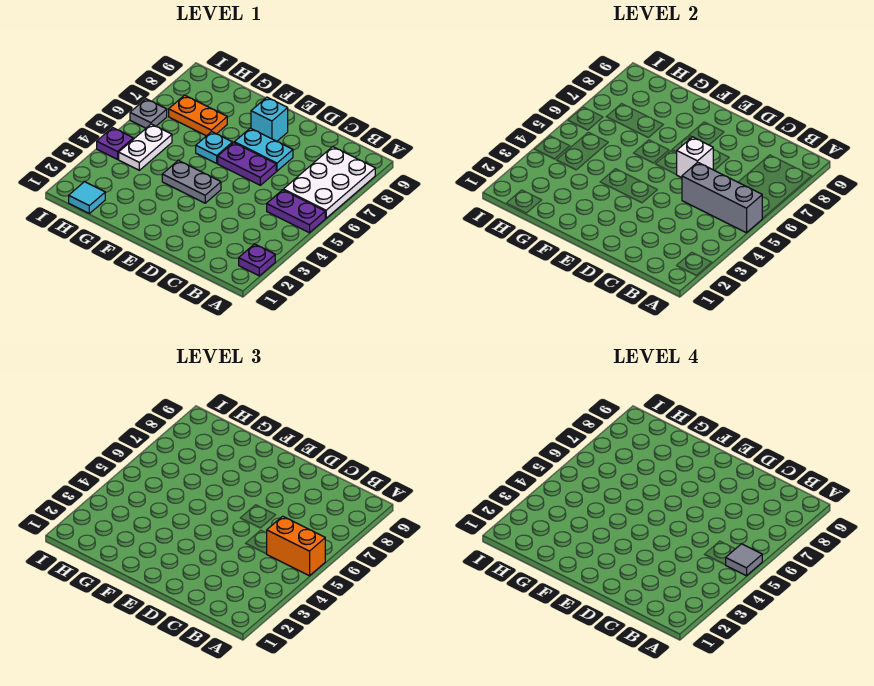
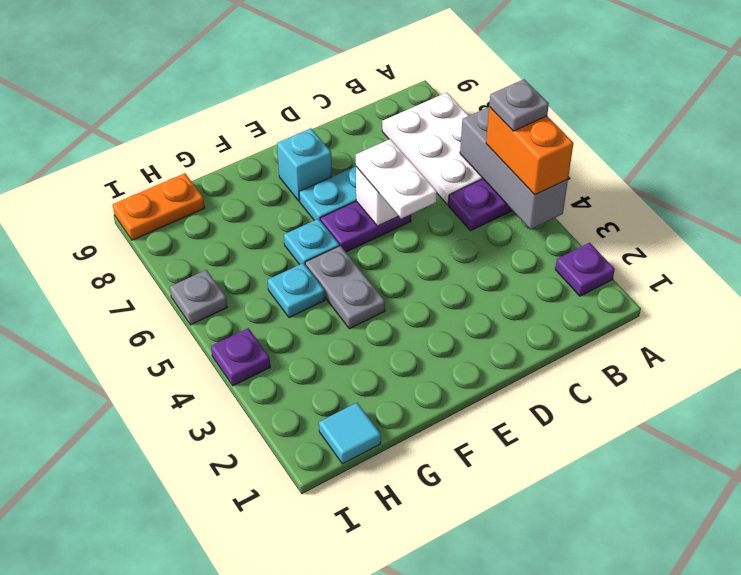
grey 1x3 brick [682,162,762,233] -> grey 1x3 brick turned to [460,107,568,230]
orange 1x2 brick [267,516,325,576] -> orange 1x2 brick turned to [486,107,573,195]
grey 1x1 tile [726,544,762,576] -> grey 1x1 plate [489,79,549,131]
grey 1x2 plate [162,160,221,203] -> grey 1x2 plate turned to [305,246,385,329]
none -> cyan 1x1 plate [268,263,325,318]
orange 1x2 plate [169,95,227,136] -> orange 1x2 plate moved to [113,173,205,240]
white 1x2 plate [119,124,172,170] -> white 1x2 plate moved to [356,139,437,219]

